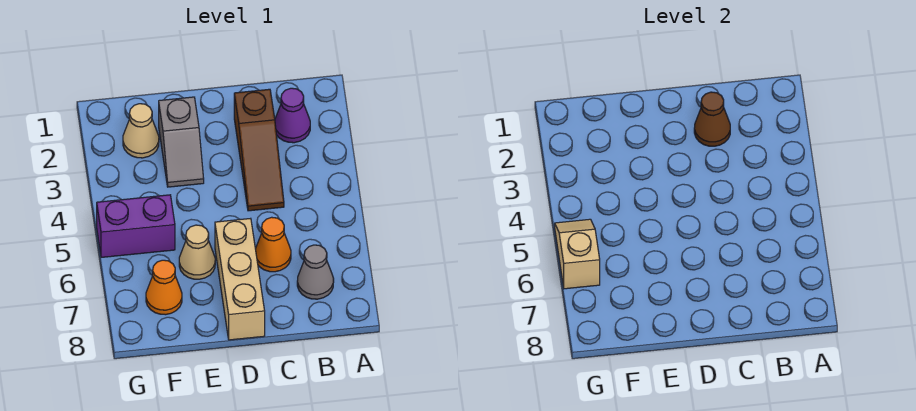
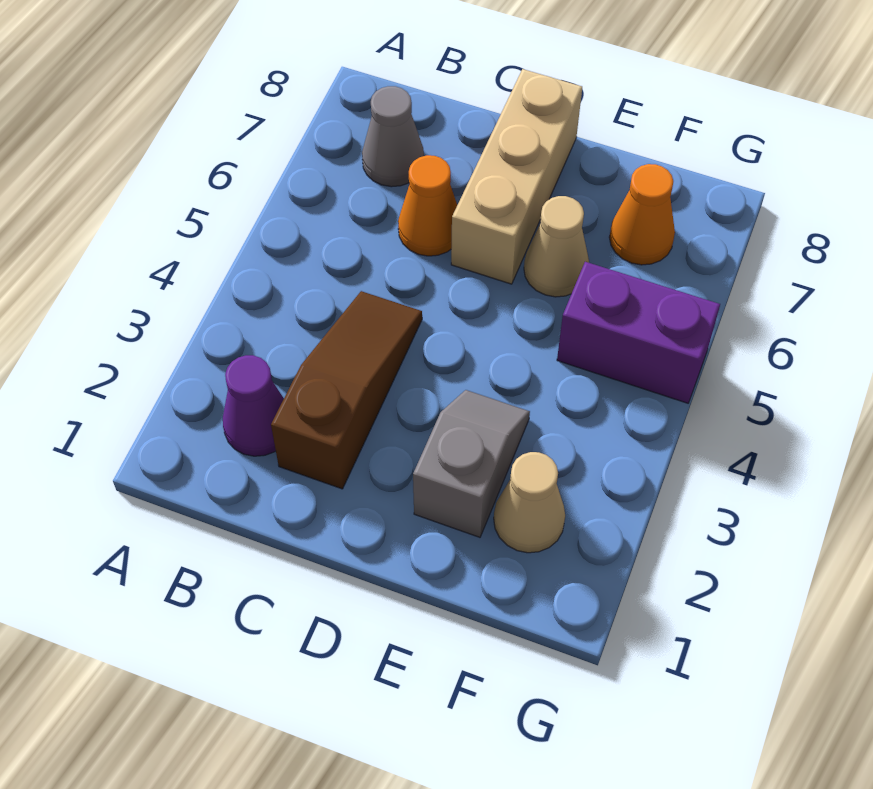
brown 1x1 cone [694,92,730,146] -> none
tan 1x2 slope [555,219,600,289] -> none

